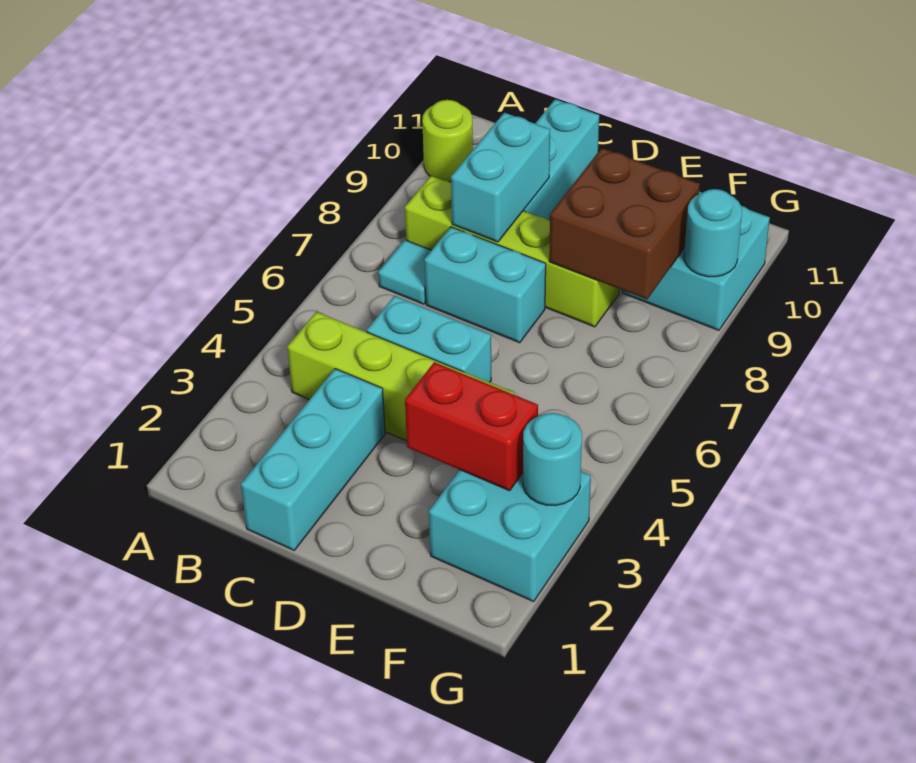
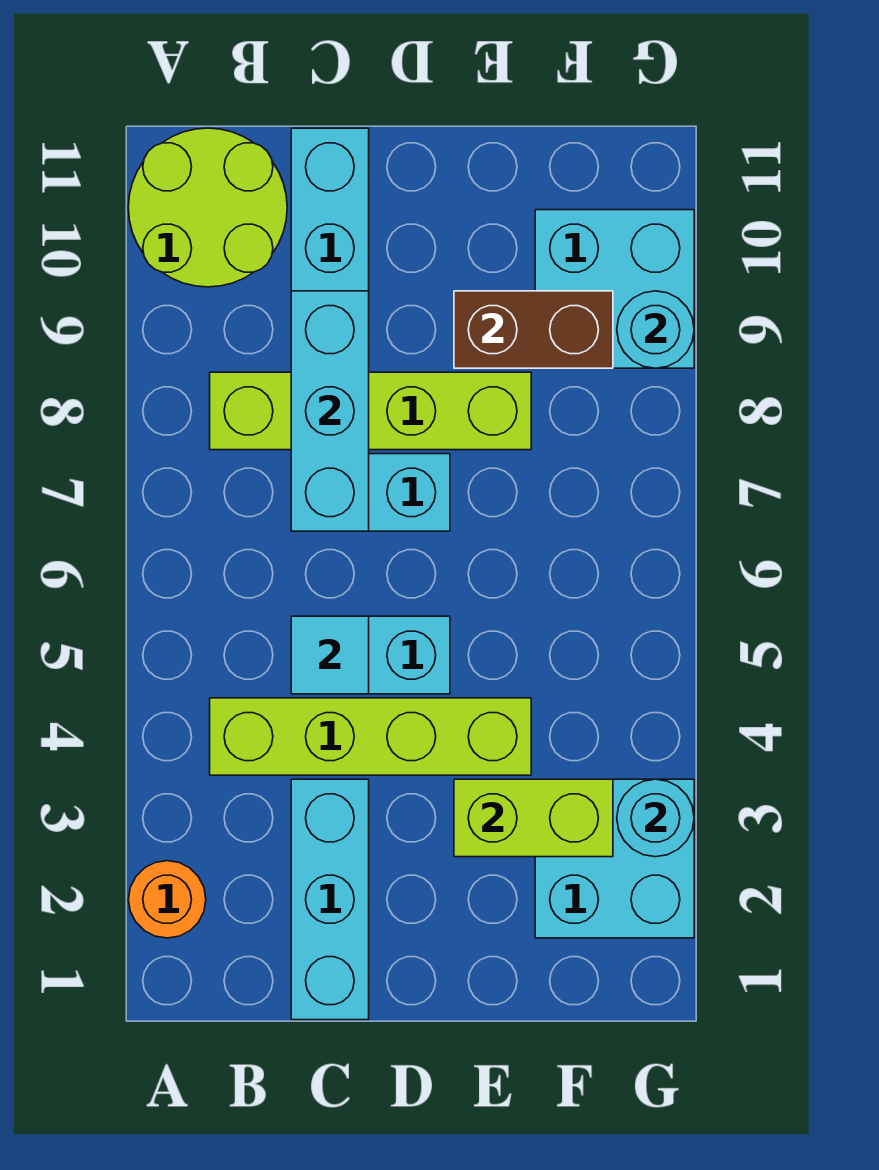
none -> orange 1x1 round brick [128,861,206,938]
lime 1x1 round brick [422,100,473,182] -> lime 2x2 round brick [128,128,287,287]
cyan 1x1 tile [378,240,431,304] -> cyan 1x1 tile moved to [291,616,369,694]
cyan 1x2 brick [451,113,550,242] -> cyan 1x3 brick [291,291,369,531]
red 1x2 brick [405,362,538,491] -> lime 1x2 brick [454,779,613,857]
brown 2x2 brick [549,148,700,299] -> brown 1x2 brick [454,291,613,368]

